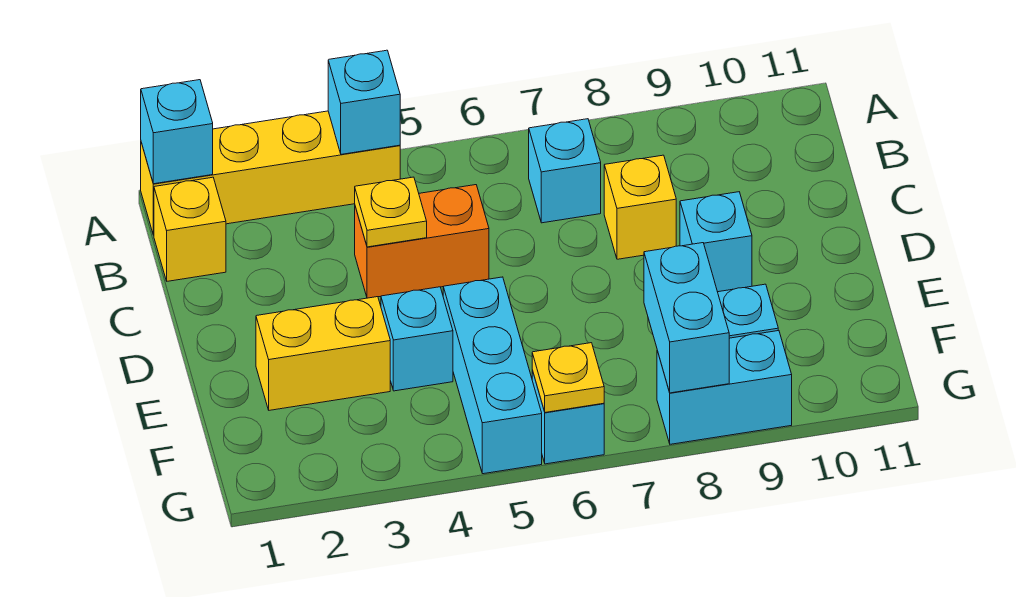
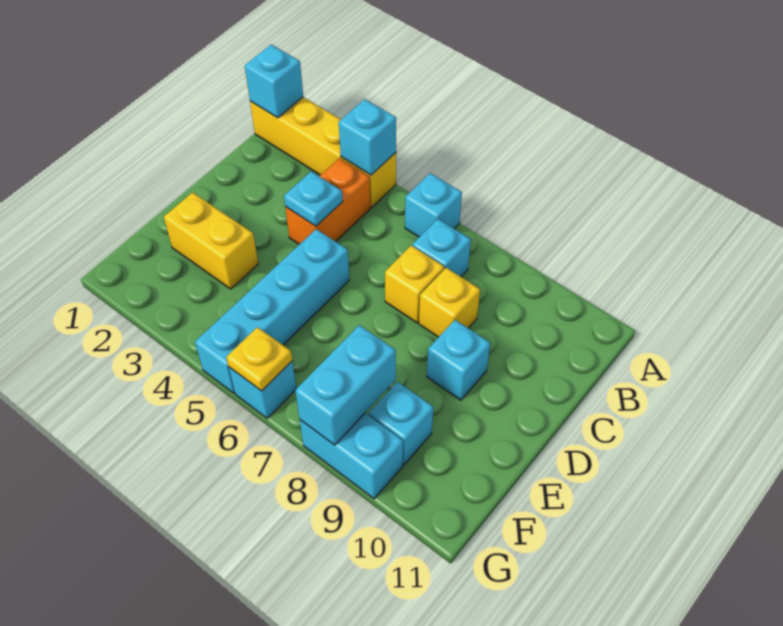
yellow 1x1 brick [154,177,226,281] -> yellow 1x1 brick moved to [385,246,444,323]
orange 1x2 brick [355,185,489,298] -> orange 1x2 brick turned to [285,158,371,244]
yellow 1x1 plate [355,177,427,247] -> cyan 1x1 plate [284,172,343,226]
cyan 1x1 brick [381,287,453,391] -> cyan 1x1 brick moved to [405,173,462,237]
cyan 1x3 brick [443,277,542,474] -> cyan 1x4 brick [195,229,349,393]

